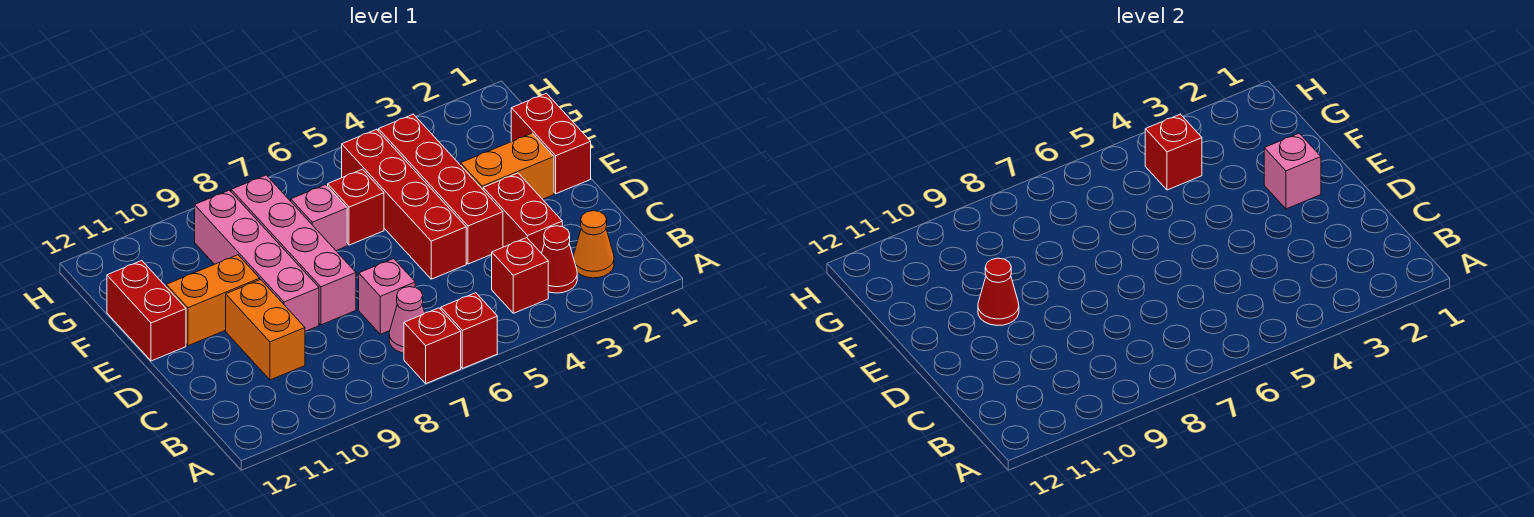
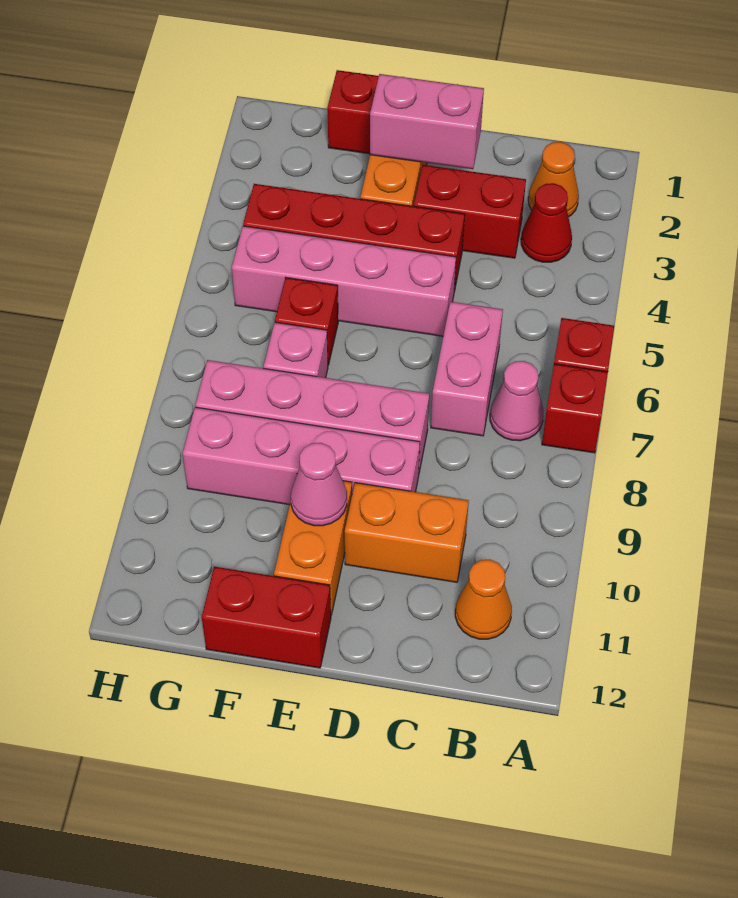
red 1x1 brick [492,238,548,313] -> none
none -> orange 1x1 cone [455,559,512,639]
pink 1x1 brick [359,259,415,334] -> pink 1x2 brick [431,302,503,436]
red 1x4 brick [342,129,466,279] -> pink 1x4 brick [232,226,456,336]
pink 1x1 brick [1264,133,1321,209] -> pink 1x2 brick [370,74,484,169]
red 1x1 cone [978,258,1019,325] -> pink 1x1 cone [291,443,347,526]
red 1x1 brick [1145,114,1202,190] -> none

